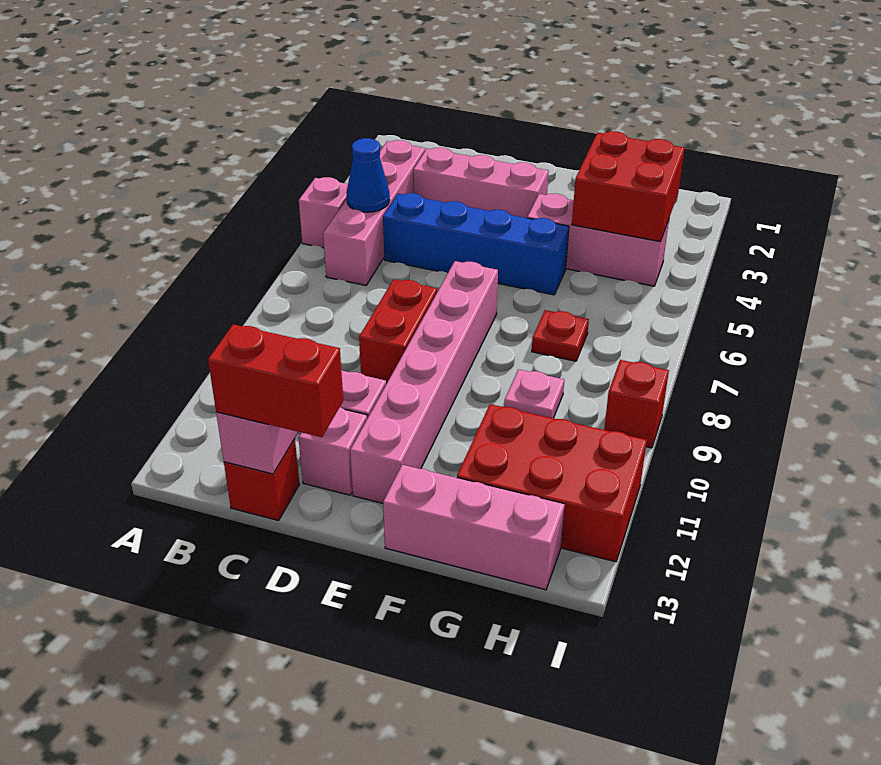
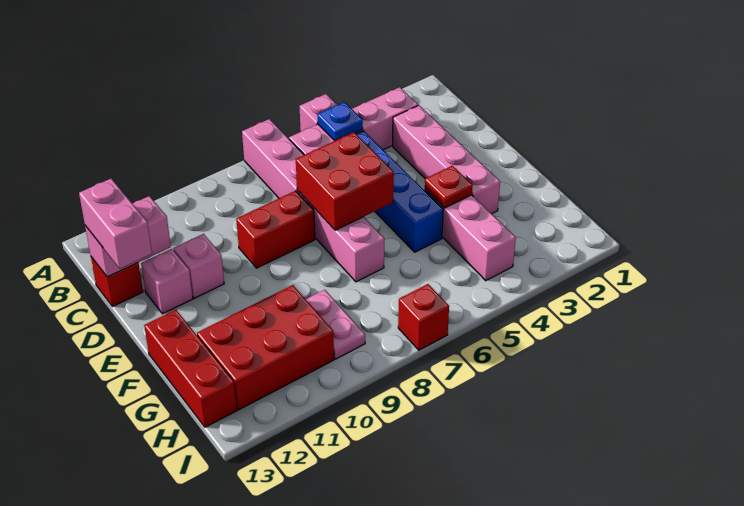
blue 1x1 cone [346,138,390,212] -> blue 1x1 plate [317,102,363,141]
pink 1x3 brick [413,147,549,218] -> pink 1x4 brick [393,106,500,214]
red 1x2 brick [208,324,343,437] -> pink 1x2 brick [79,179,152,269]
pink 1x6 brick [350,261,498,503] -> pink 1x6 brick turned to [242,119,384,282]
pink 1x3 brick [383,465,565,590] -> red 1x3 brick [144,310,237,427]
red 2x2 brick [572,131,685,242] -> red 2x2 brick moved to [296,132,394,230]
red 1x1 plate [532,310,589,361] -> red 1x1 plate moved to [425,166,473,208]
pink 1x1 plate [504,369,564,418] -> pink 1x2 plate [306,290,365,359]
red 2x3 brick [457,404,647,562] -> red 2x3 brick turned to [197,285,334,410]
red 1x1 brick [604,360,669,448] -> red 1x1 brick moved to [398,284,449,350]

